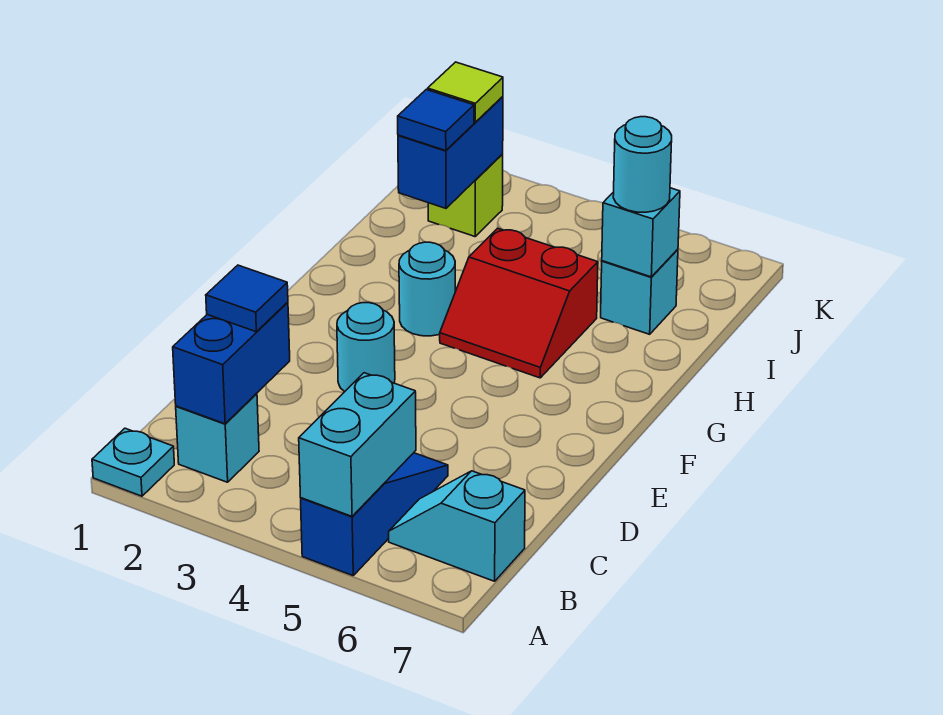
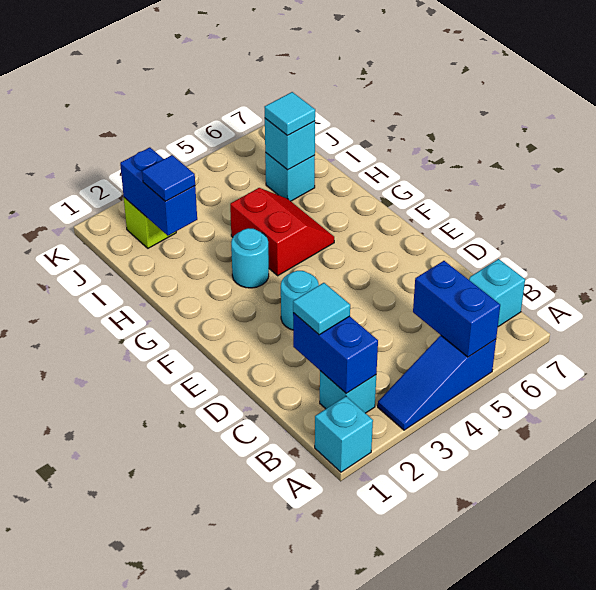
cyan 1x1 plate [92,428,174,496] -> cyan 1x1 brick [315,396,373,472]
blue 1x3 slope [301,453,448,575] -> blue 1x3 slope turned to [378,336,496,430]
cyan 1x2 brick [299,373,416,516] -> blue 1x2 brick [413,261,500,357]
blue 1x1 tile [206,265,288,332] -> cyan 1x1 tile [293,283,350,335]
red 2x2 slope [440,228,598,378] -> red 2x2 slope turned to [230,188,334,276]
cyan 1x1 round brick [613,117,672,212] -> cyan 1x1 tile [264,92,315,136]
lime 1x1 tile [428,62,503,122] -> none

